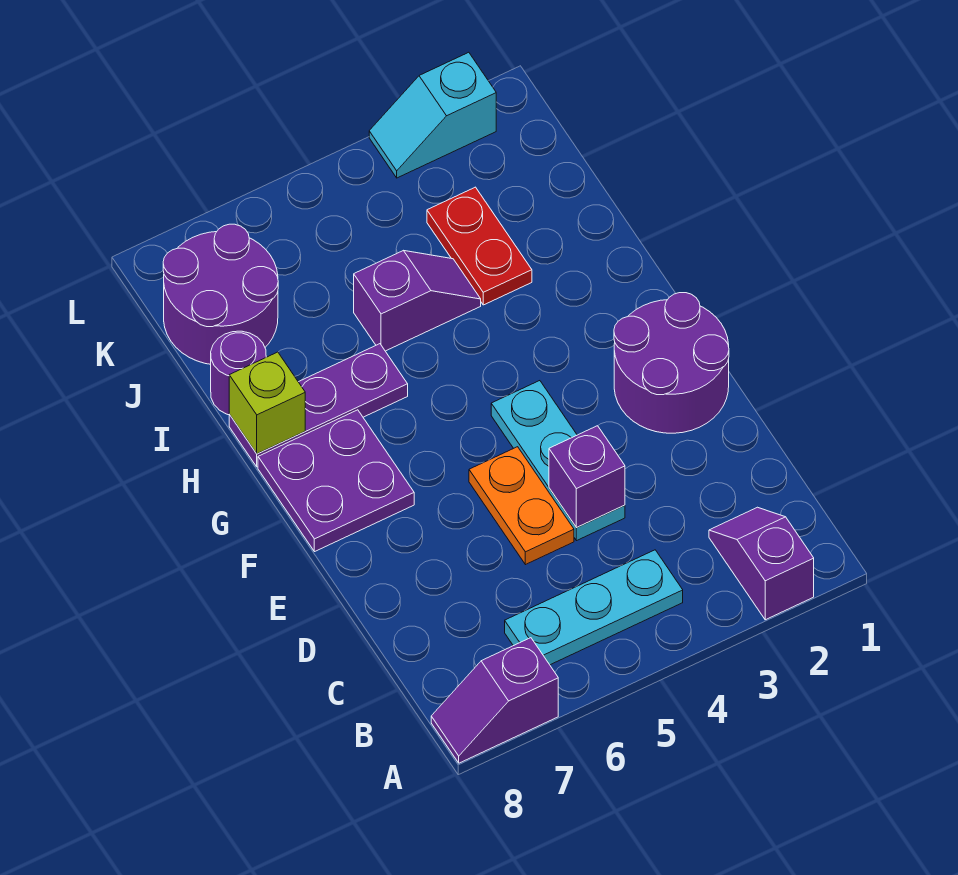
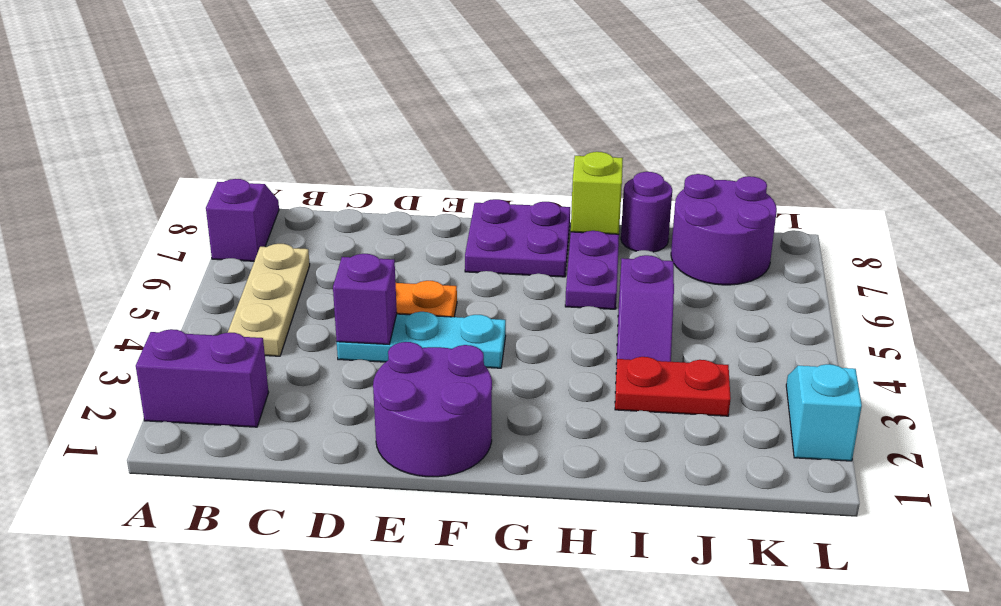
purple 1x2 slope [709,507,814,620] -> purple 1x2 brick [136,329,269,427]
cyan 1x3 plate [505,550,683,665] -> tan 1x3 plate [228,244,310,356]

